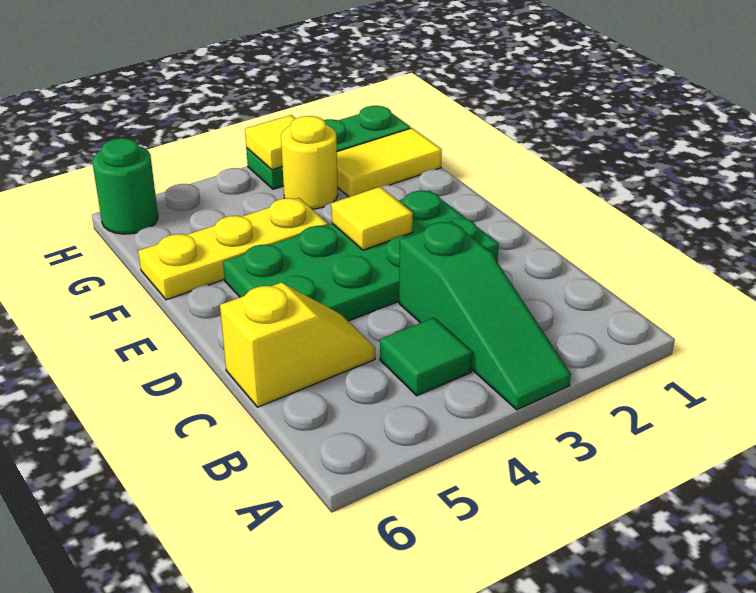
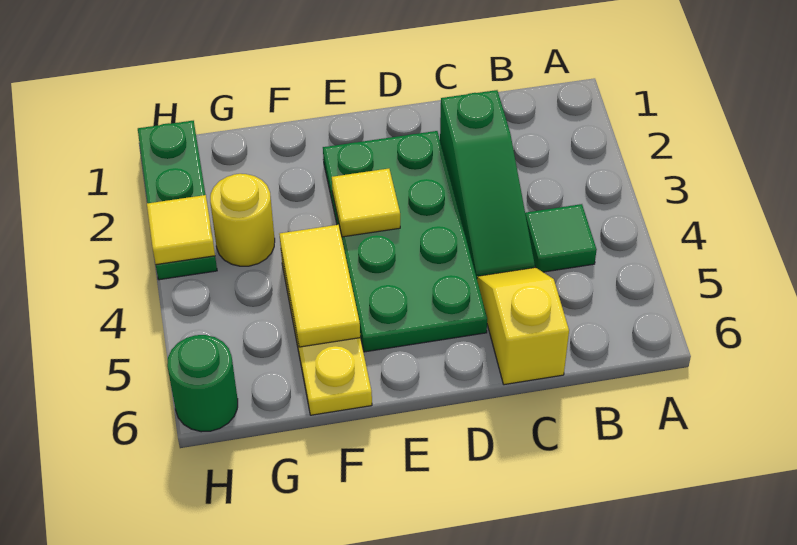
green 1x3 slope [399,221,571,410] -> green 1x3 slope turned to [440,90,535,278]
yellow 1x2 tile [337,128,442,197] -> yellow 1x2 tile moved to [280,225,360,347]

